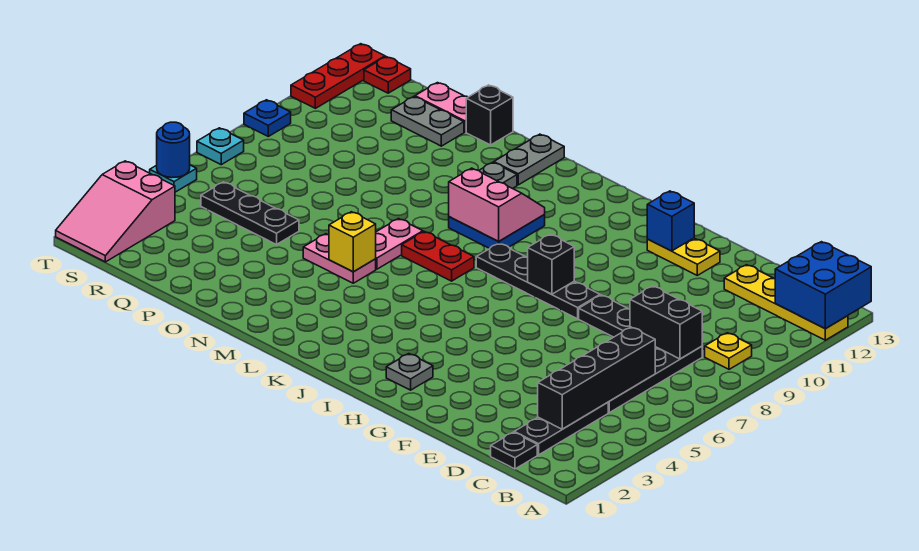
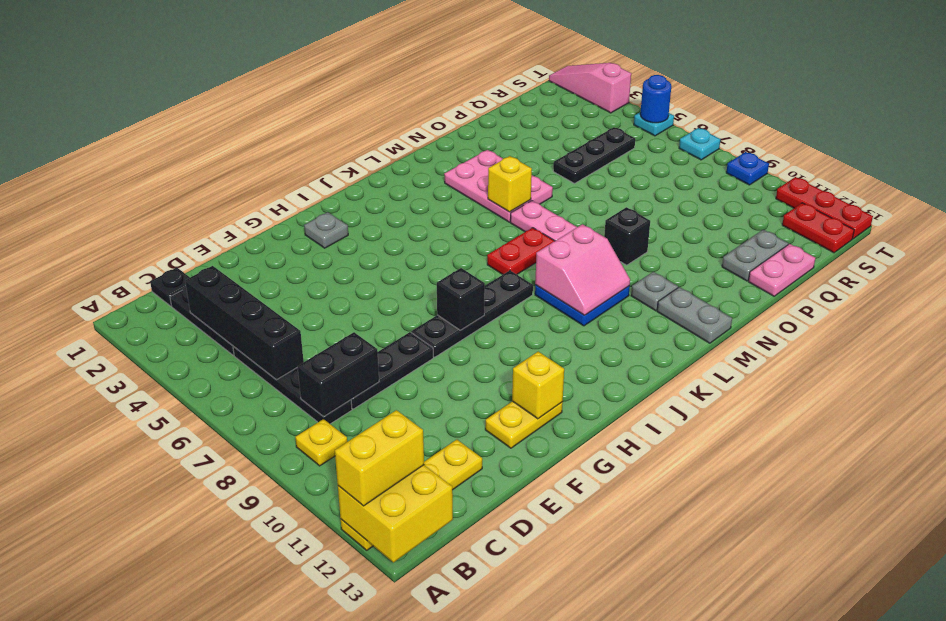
blue 2x2 brick [775,242,871,329] -> yellow 2x2 brick [338,465,453,562]
none -> yellow 1x2 brick [335,410,424,506]
blue 1x1 brick [647,191,694,251] -> yellow 1x1 brick [512,352,564,419]
pink 1x2 plate [303,234,376,283] -> pink 2x3 plate [444,150,553,222]
black 1x1 brick [466,85,513,145] -> black 1x1 brick moved to [604,207,650,265]
pink 2x3 slope [56,161,175,262] -> pink 1x3 slope [549,63,631,113]
red 1x1 plate [364,57,411,93] -> red 1x2 plate [782,203,854,253]

